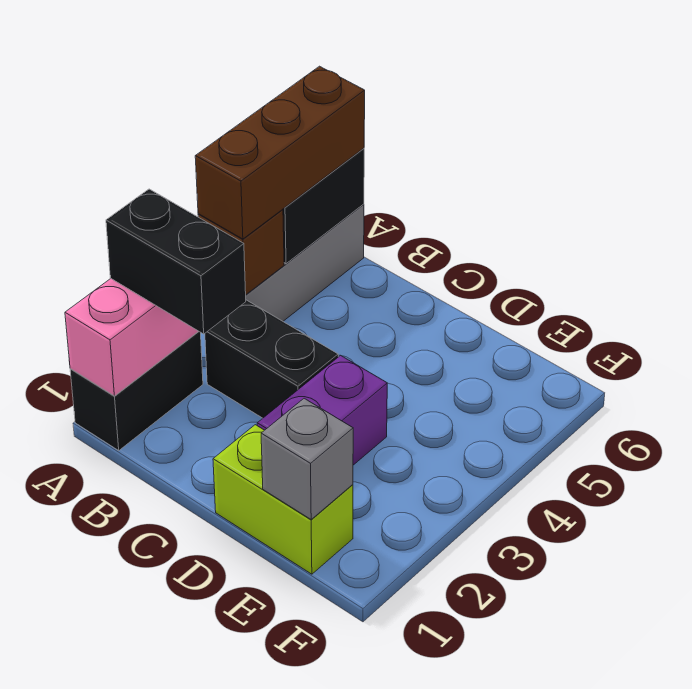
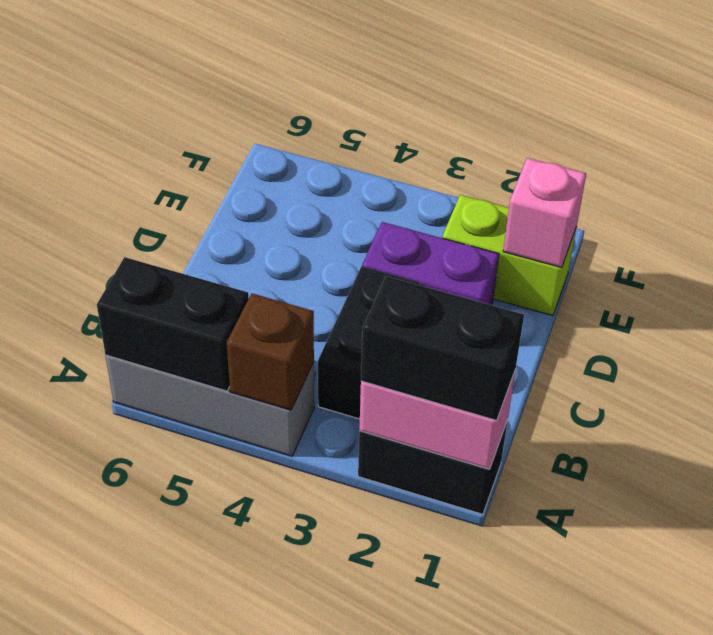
black 1x2 brick [106,189,246,334] -> black 1x2 brick turned to [361,276,524,421]
brown 1x3 brick [195,66,365,239] -> none
lime 1x2 brick [213,425,353,574] -> lime 1x2 brick turned to [442,195,576,316]
grey 1x1 brick [261,398,353,519] -> pink 1x1 brick [503,158,586,267]

